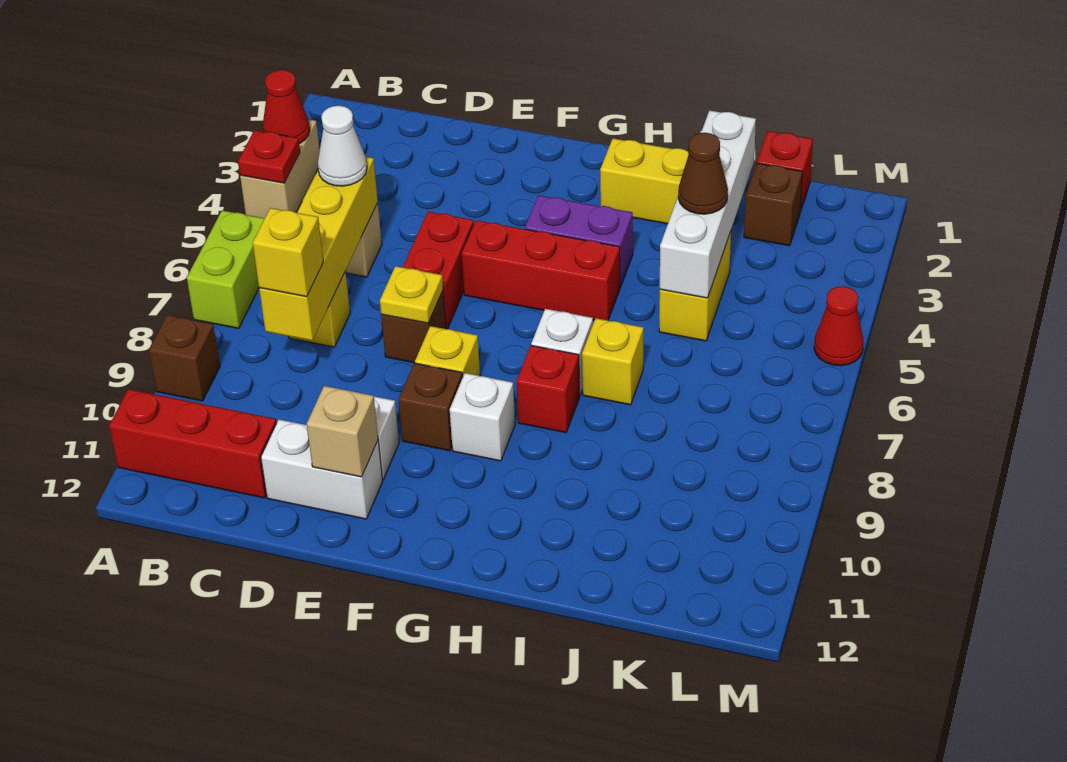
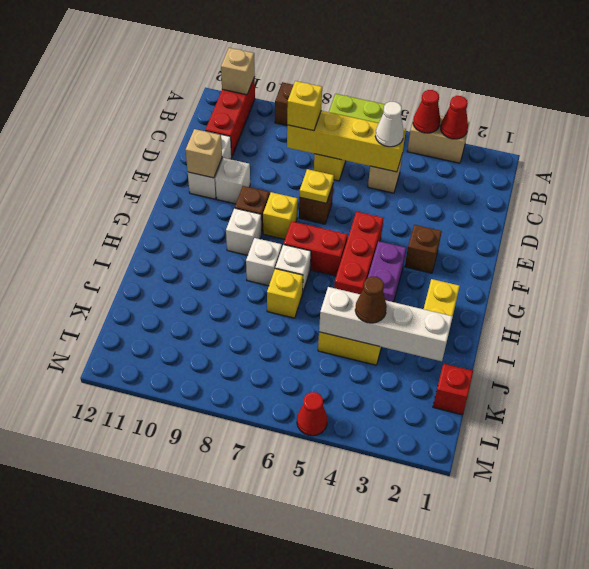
red 1x1 plate [238,130,300,183] -> red 1x1 cone [413,90,440,133]
none -> tan 1x1 brick [221,48,255,95]
red 1x2 brick [403,212,474,329] -> red 1x2 brick moved to [284,221,348,276]
red 1x1 brick [516,345,580,433] -> white 1x1 brick [246,238,282,286]
brown 1x1 brick [744,163,803,246] -> brown 1x1 brick moved to [405,225,442,273]

